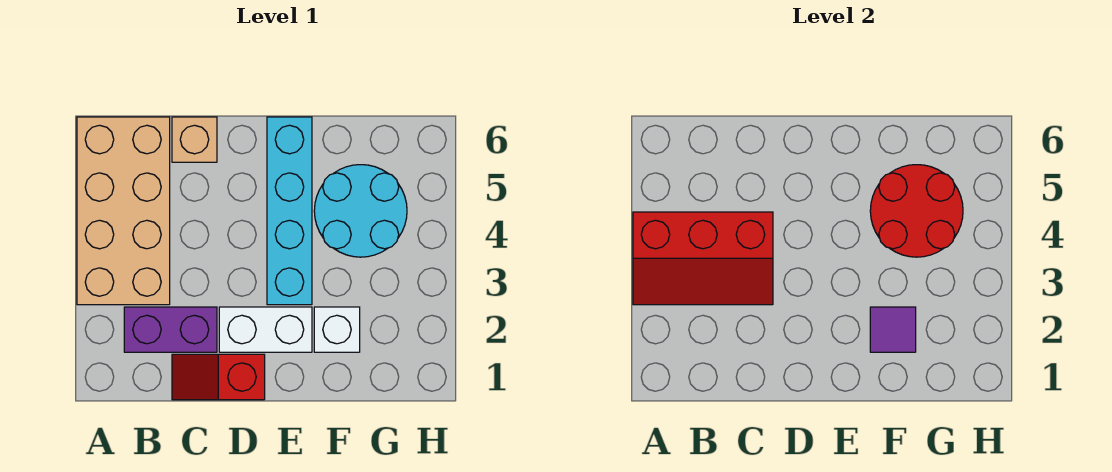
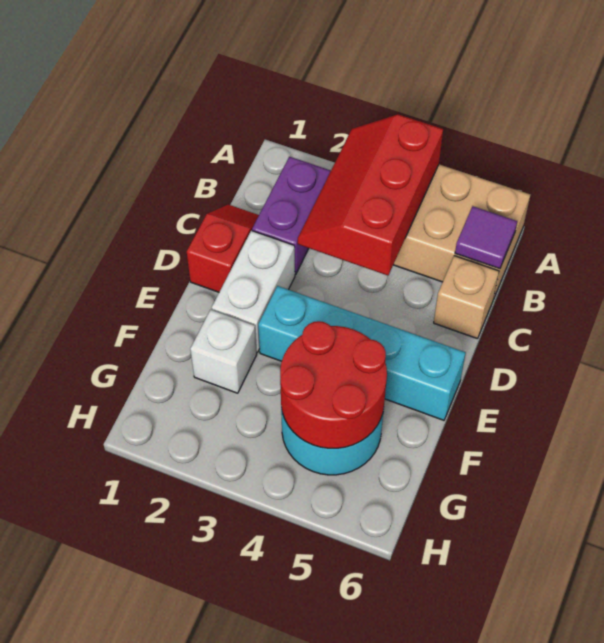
purple 1x1 tile [870,307,916,352] -> purple 1x1 tile moved to [455,206,517,269]

